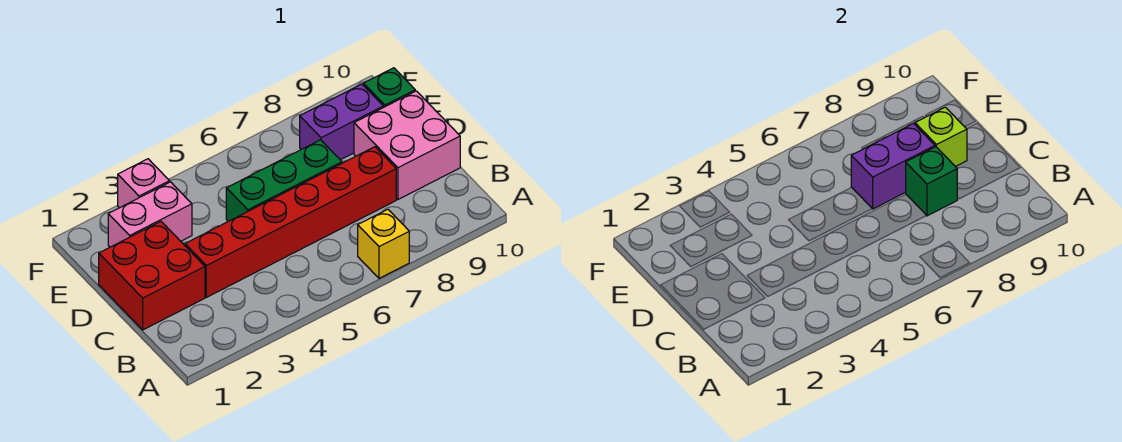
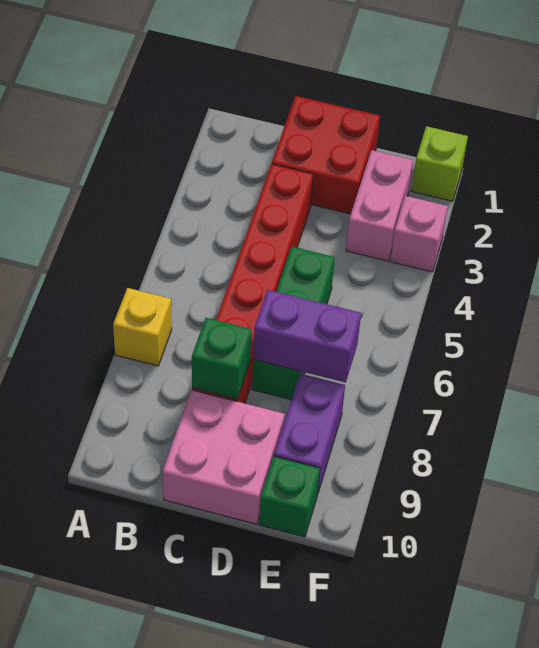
purple 1x2 brick [851,124,935,209] -> purple 1x2 brick turned to [253,290,361,383]
lime 1x1 brick [915,107,967,167] -> lime 1x1 brick moved to [412,126,468,201]

